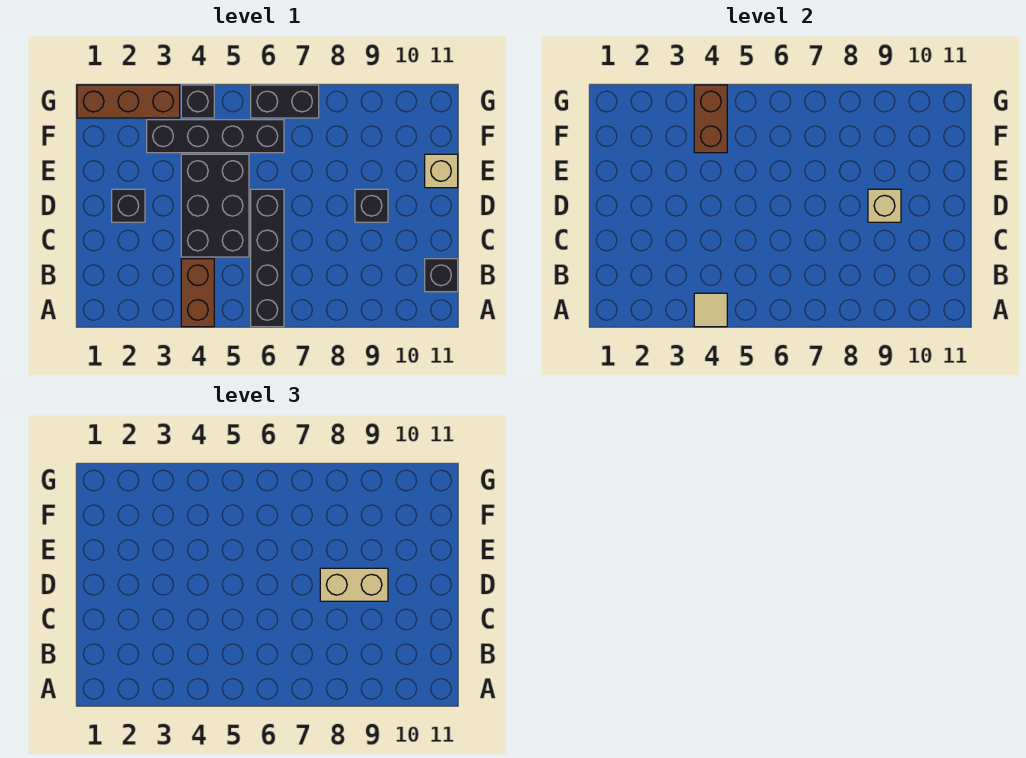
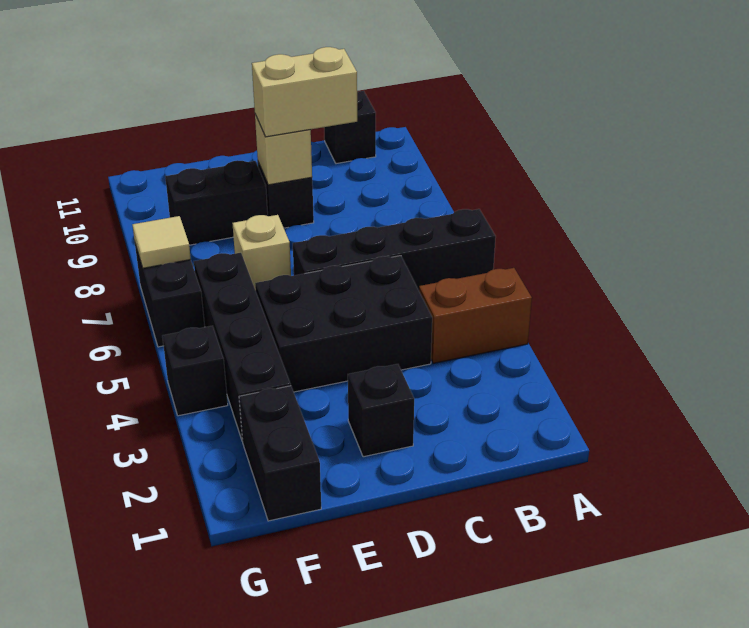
tan 1x1 tile [694,293,727,327] -> tan 1x1 tile moved to [132,216,191,268]
tan 1x2 brick [320,568,388,601] -> tan 1x2 brick turned to [252,47,357,137]
none -> black 1x2 brick [165,160,268,245]
tan 1x1 brick [425,154,458,188] -> tan 1x1 brick moved to [232,215,291,290]
none -> black 1x2 brick [239,386,321,521]
brown 1x2 brick [694,85,727,153] -> none
brown 1x3 brick [77,85,180,118] -> none

